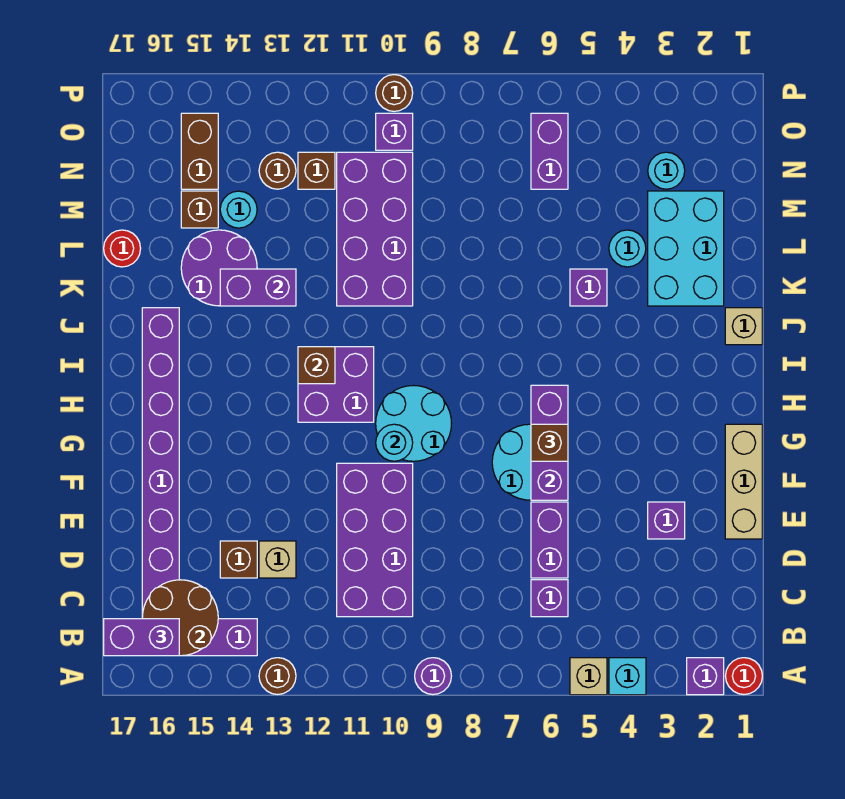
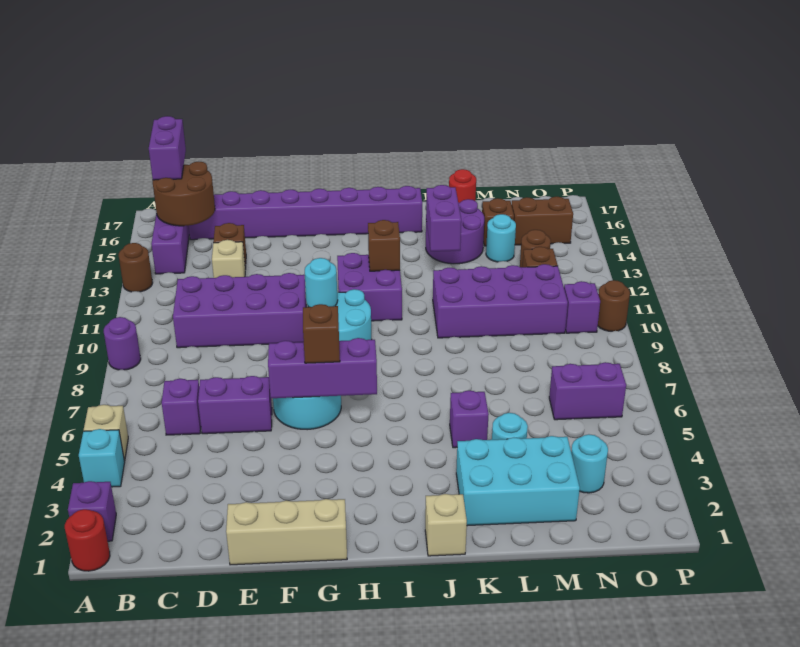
purple 1x1 brick [648,502,685,539] -> none

